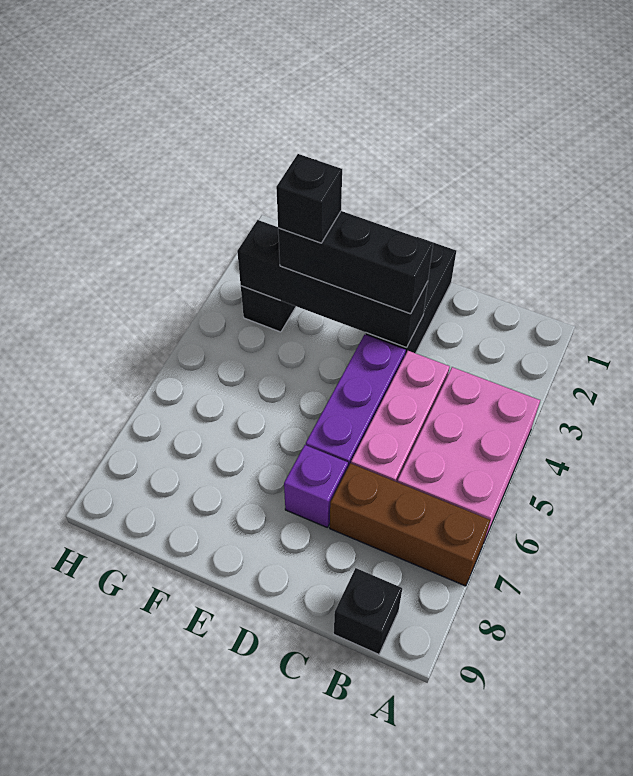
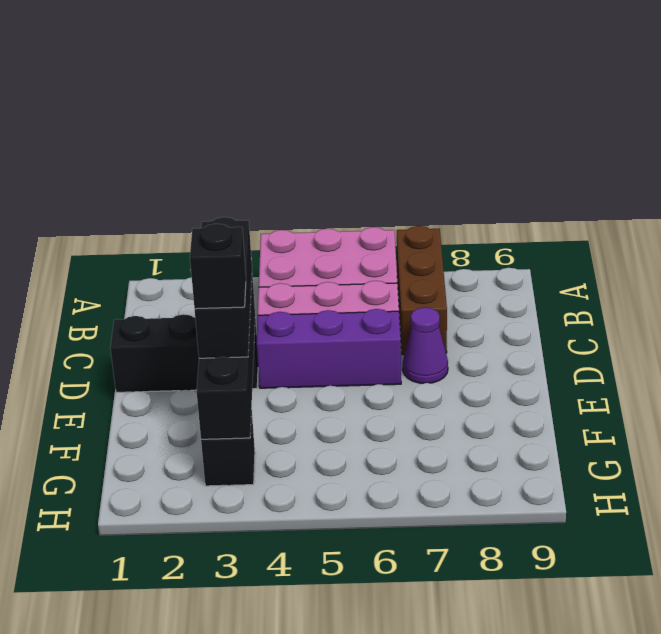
black 1x1 brick [334,568,402,654] -> none
purple 1x1 brick [284,445,348,528] -> purple 1x1 cone [403,307,448,383]

